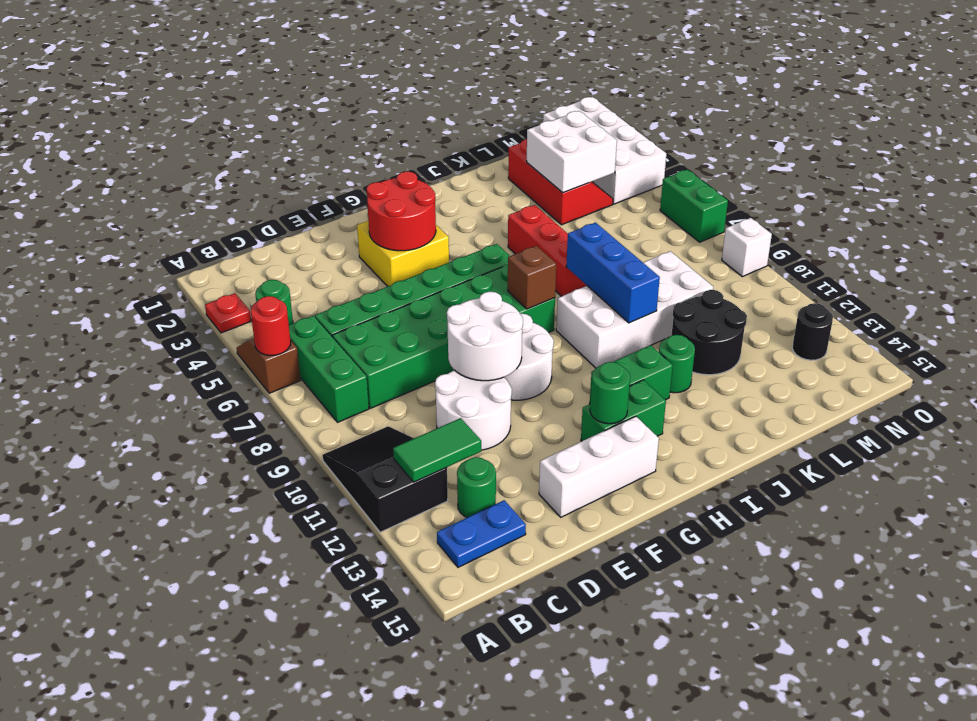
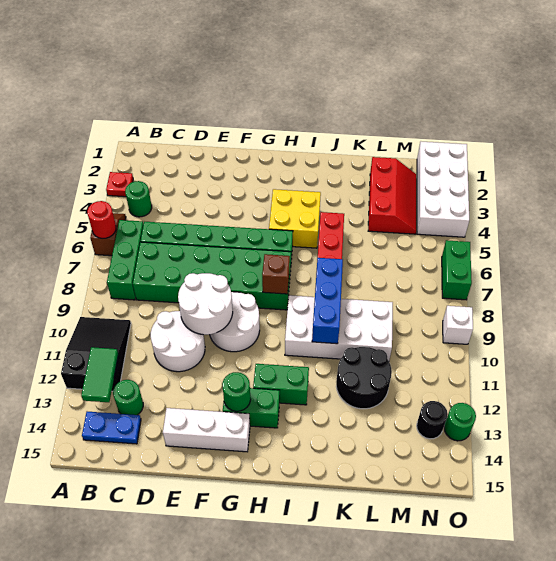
green 1x2 tile [393,418,481,482] -> green 1x2 tile turned to [81,347,118,402]
yellow 2x2 brick [357,221,449,286] -> yellow 2x2 brick moved to [269,189,321,248]
red 2x2 round brick [367,172,436,251] -> none
green 1x1 round brick [659,335,695,393] -> green 1x1 round brick moved to [444,403,476,441]
white 2x2 brick [527,111,617,193] -> none

